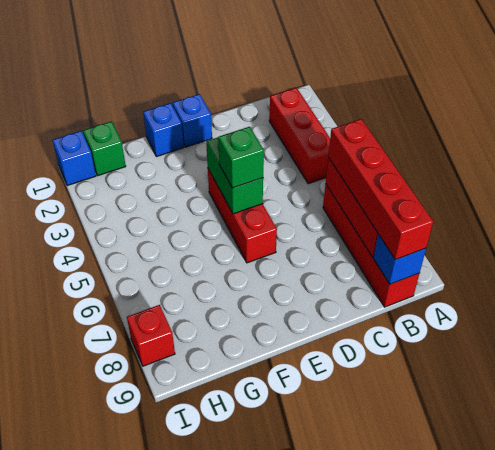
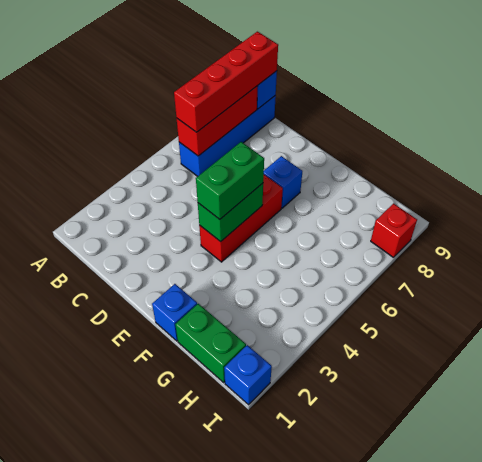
red 1x3 brick [269,88,330,184] -> none
red 1x4 brick [323,184,420,307] -> blue 1x4 brick [179,95,276,176]
blue 1x1 brick [172,94,212,147] -> blue 1x1 brick moved to [264,156,302,208]
green 1x1 brick [218,127,264,188] -> green 1x2 brick [196,142,264,219]
green 1x1 brick [83,121,126,176] -> green 1x2 brick [175,304,246,383]

